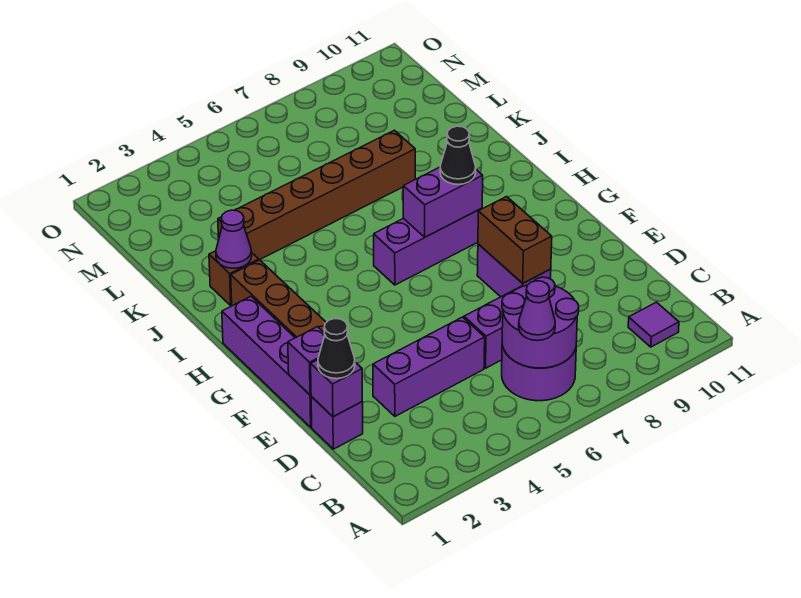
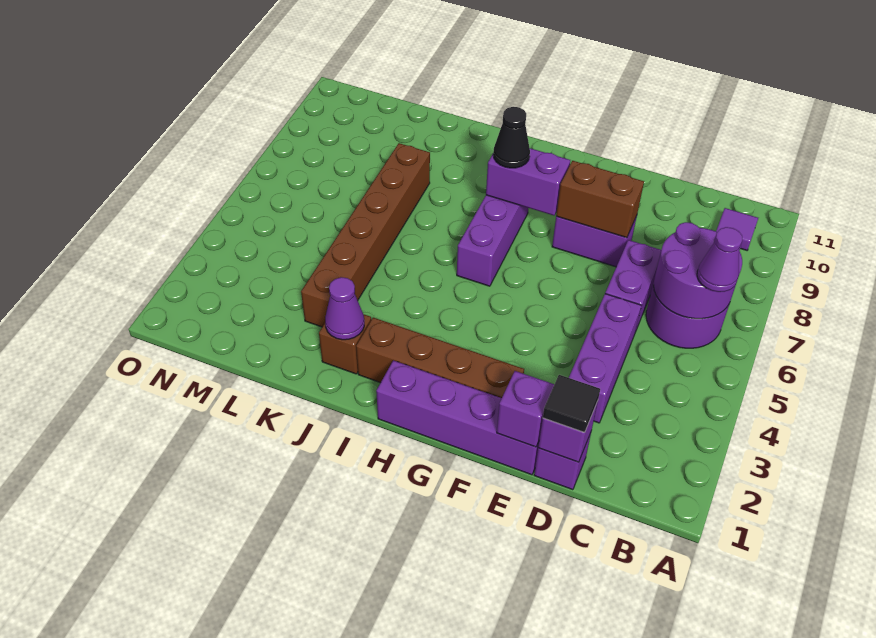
black 1x1 cone [318,319,355,379] -> black 1x1 tile [543,375,600,432]
purple 1x2 brick [403,167,483,237] -> purple 1x2 brick turned to [486,148,570,215]

